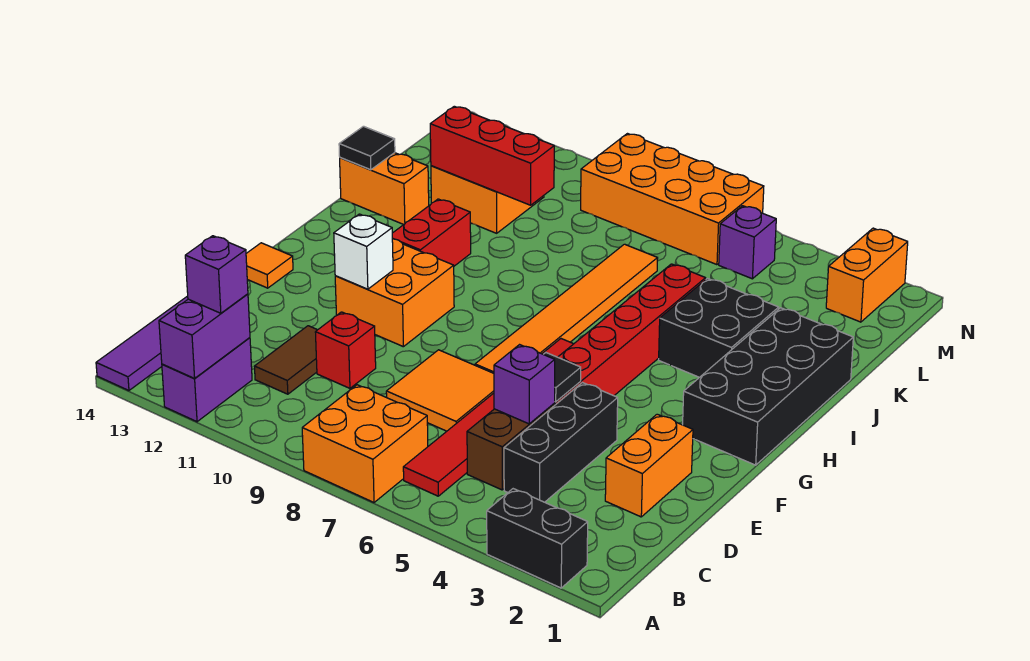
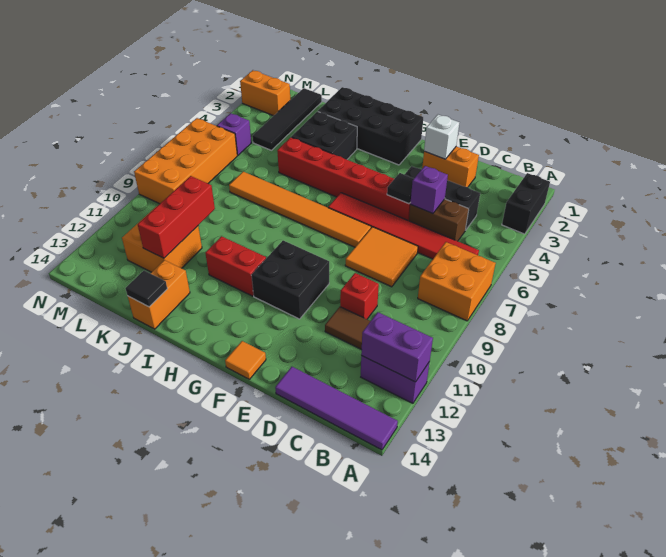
purple 1x1 brick [185,236,248,313] -> none
orange 2x2 brick [335,239,454,347] -> black 2x2 brick [252,240,329,319]
white 1x1 brick [334,214,393,289] -> white 1x1 brick moved to [424,115,459,159]
none -> black 1x4 tile [252,88,322,150]

